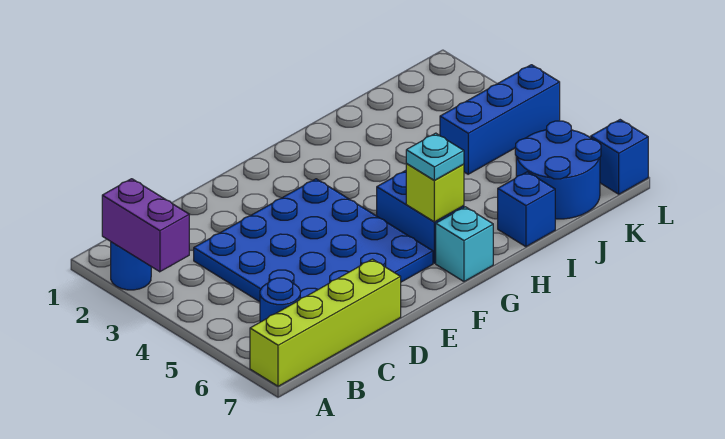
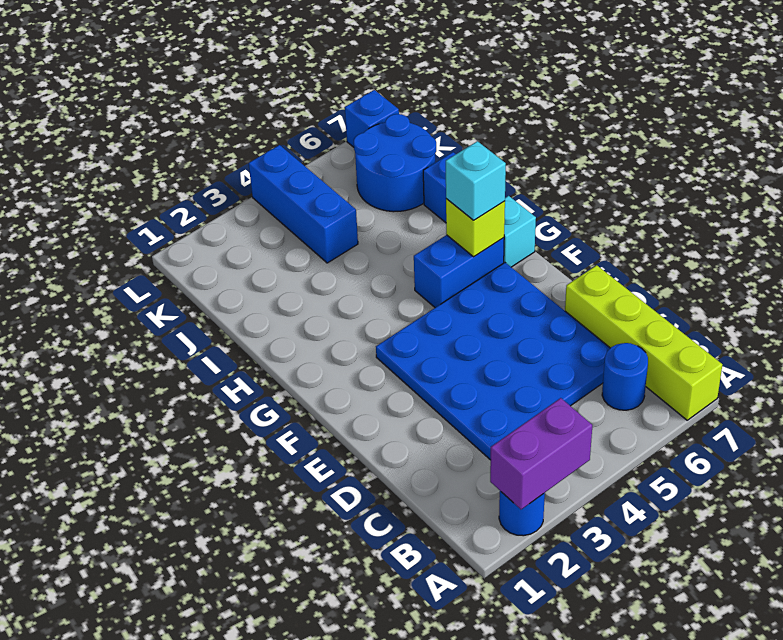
cyan 1x1 plate [406,133,464,180] -> cyan 1x1 brick [446,141,506,220]

